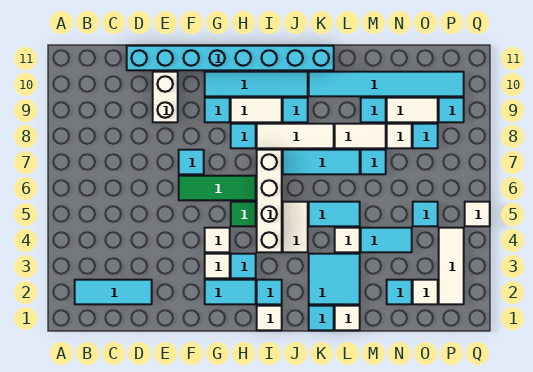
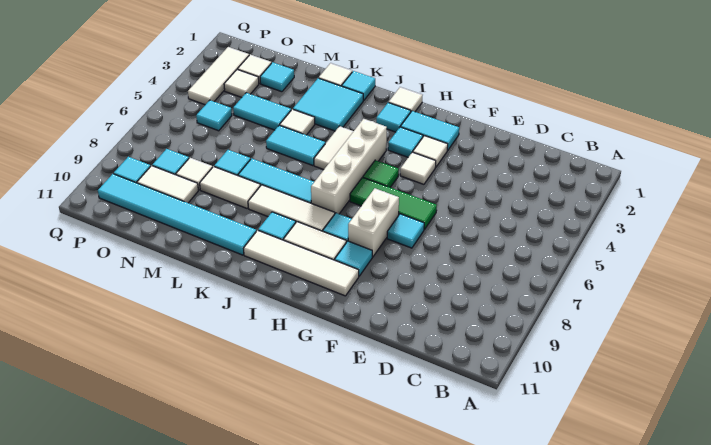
cyan 1x3 tile [75,280,152,304] -> none
cyan 1x8 brick [127,46,334,70] -> none
white 1x2 brick [153,72,178,122] -> white 1x2 brick moved to [348,188,399,257]
cyan 1x4 tile [205,72,308,96] -> white 1x4 tile [244,230,359,296]
cyan 1x1 tile [361,98,386,122] -> none
white 1x1 tile [465,202,490,226] -> white 1x1 tile moved to [224,69,259,98]

